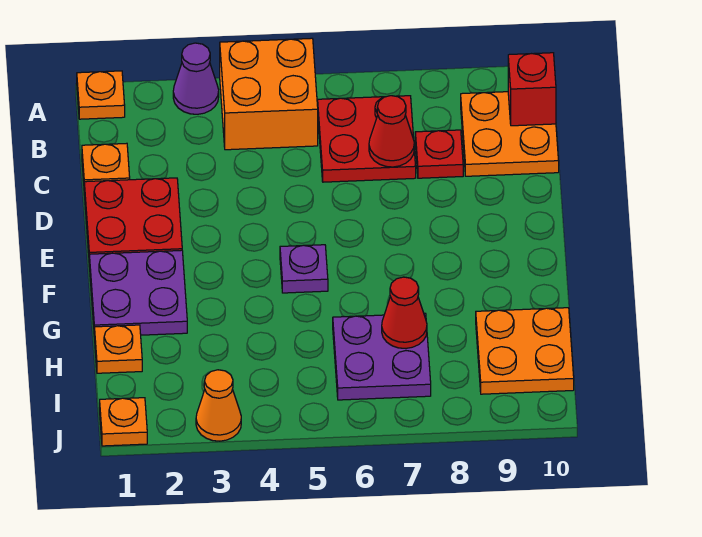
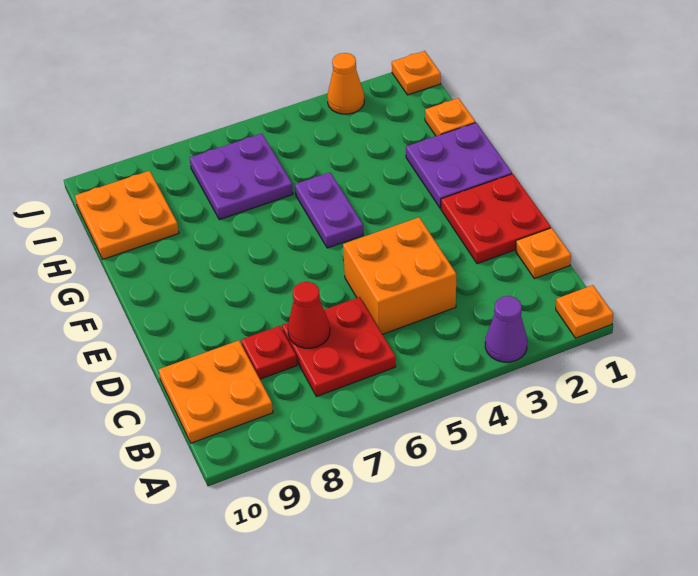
orange 2x2 brick [220,38,318,150] -> orange 2x2 brick moved to [343,217,456,334]
red 1x1 brick [508,53,556,126] -> none
purple 1x1 plate [280,245,328,293] -> purple 1x2 plate [295,172,363,248]
red 1x1 cone [382,277,427,348] -> none

